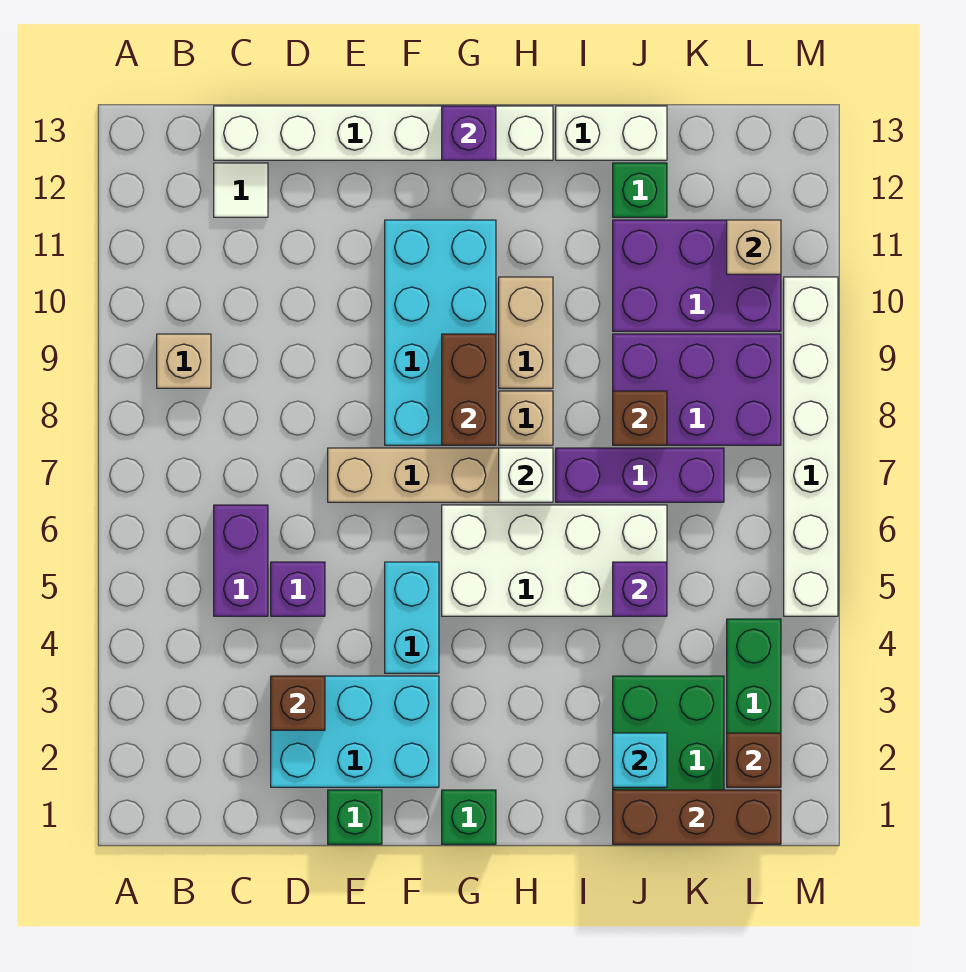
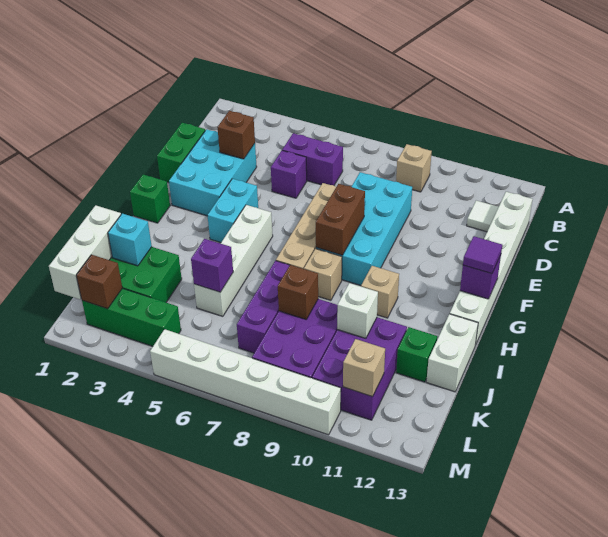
green 1x1 brick [328,790,382,844] -> green 1x2 brick [157,123,205,182]
cyan 1x2 brick [385,562,439,673] -> cyan 1x2 brick turned to [208,179,258,243]
cyan 2x4 brick [385,220,496,445] -> cyan 2x4 brick turned to [316,172,412,285]
white 2x4 brick [442,505,667,616] -> white 1x4 brick [194,205,273,316]
brown 1x2 brick [442,334,496,445] -> brown 1x2 brick turned to [316,184,365,255]
none -> purple 1x1 tile [463,236,502,274]
white 1x1 brick [499,448,553,502] -> white 1x1 brick moved to [337,283,378,338]
tan 1x2 brick [499,277,553,388] -> tan 1x1 brick [361,266,399,318]
brown 1x3 brick [613,790,781,844] -> white 1x3 brick [49,205,121,299]

